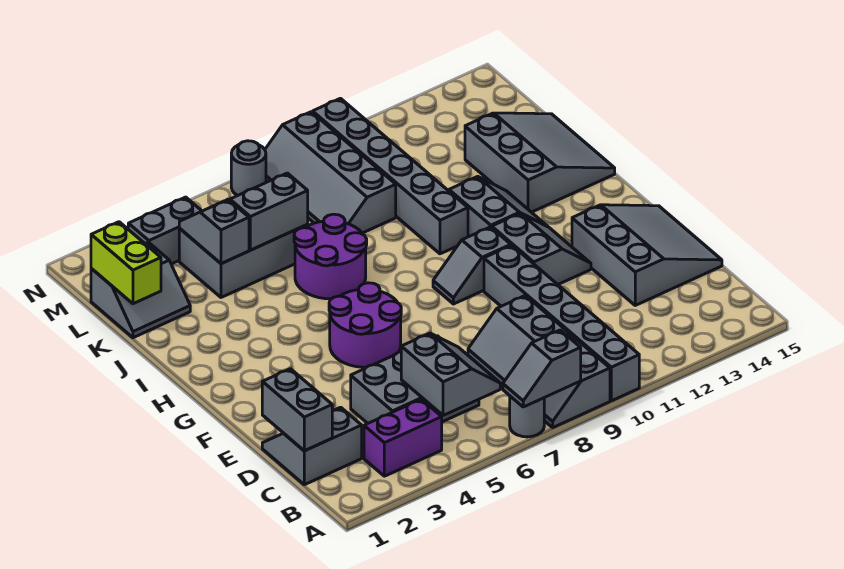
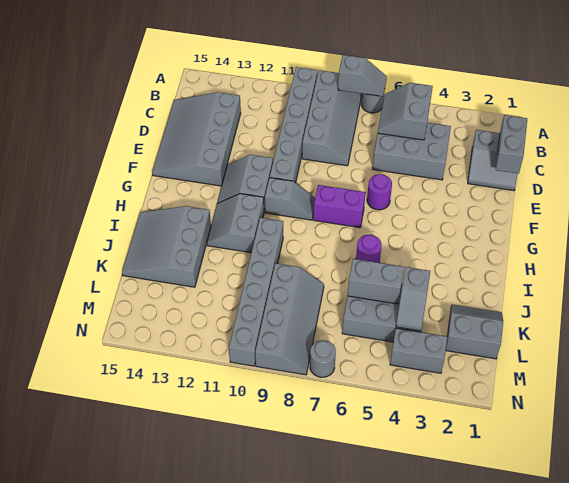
purple 1x2 brick [364,399,442,476] -> purple 1x2 brick moved to [313,185,366,228]
grey 3x3 slope [572,205,722,305] -> grey 3x4 slope [152,92,241,186]
purple 2x2 round brick [329,283,401,367] -> purple 1x1 round brick [367,174,392,210]
purple 2x2 round brick [294,214,367,299] -> purple 1x1 round brick [356,235,381,263]
lime 1x2 brick [91,222,161,304] -> none

